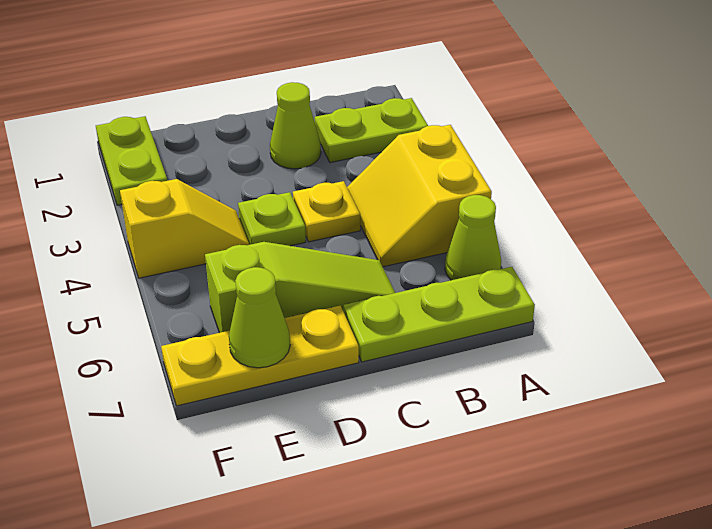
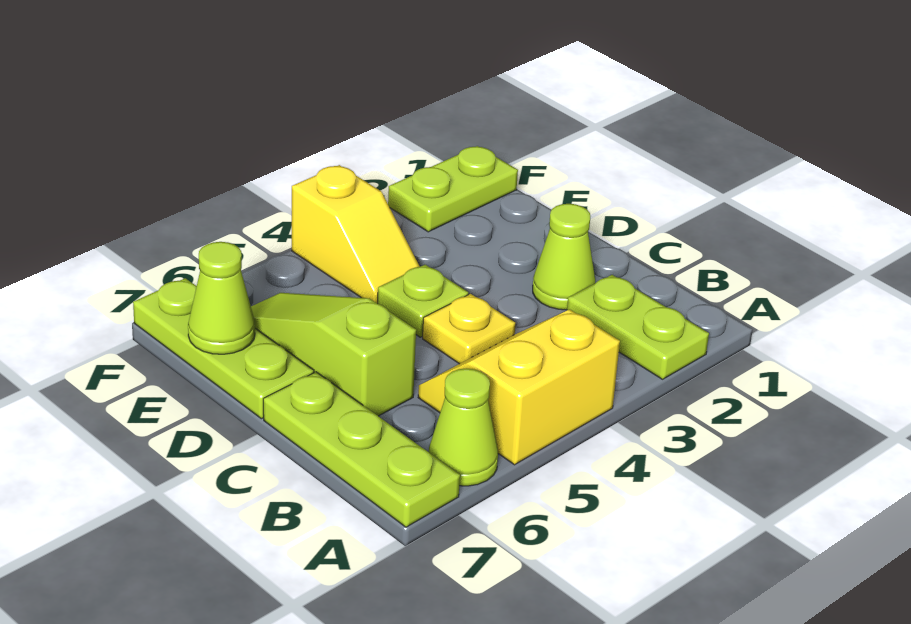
lime 1x3 slope [205,242,395,333] -> lime 1x3 slope turned to [251,293,416,416]
yellow 1x3 plate [161,306,359,406] -> lime 1x3 plate [133,278,314,419]

